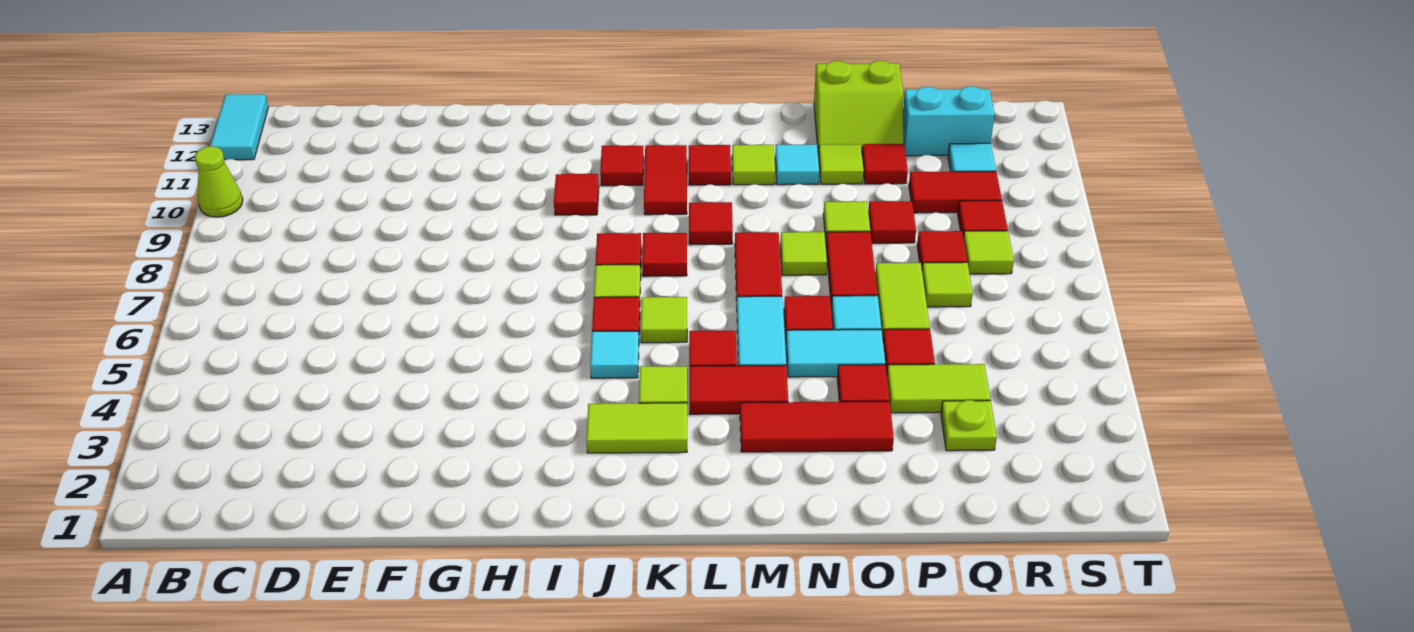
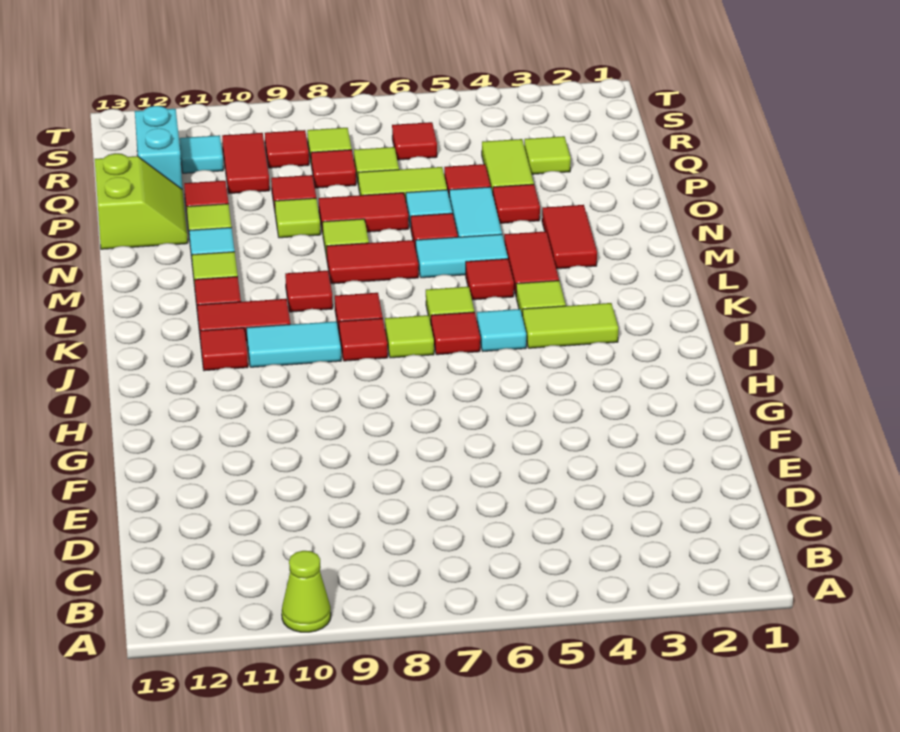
cyan 1x2 tile [210,94,268,160] -> cyan 1x2 tile moved to [247,321,341,367]
red 1x1 tile [554,174,599,215] -> red 1x1 tile moved to [392,122,437,160]
lime 1x2 tile [586,403,687,453] -> lime 1x2 tile turned to [522,303,618,348]
red 1x3 tile [740,401,894,452] -> red 1x2 tile [542,205,597,269]
lime 1x1 plate [941,400,997,451] -> lime 1x1 tile [524,136,571,174]

